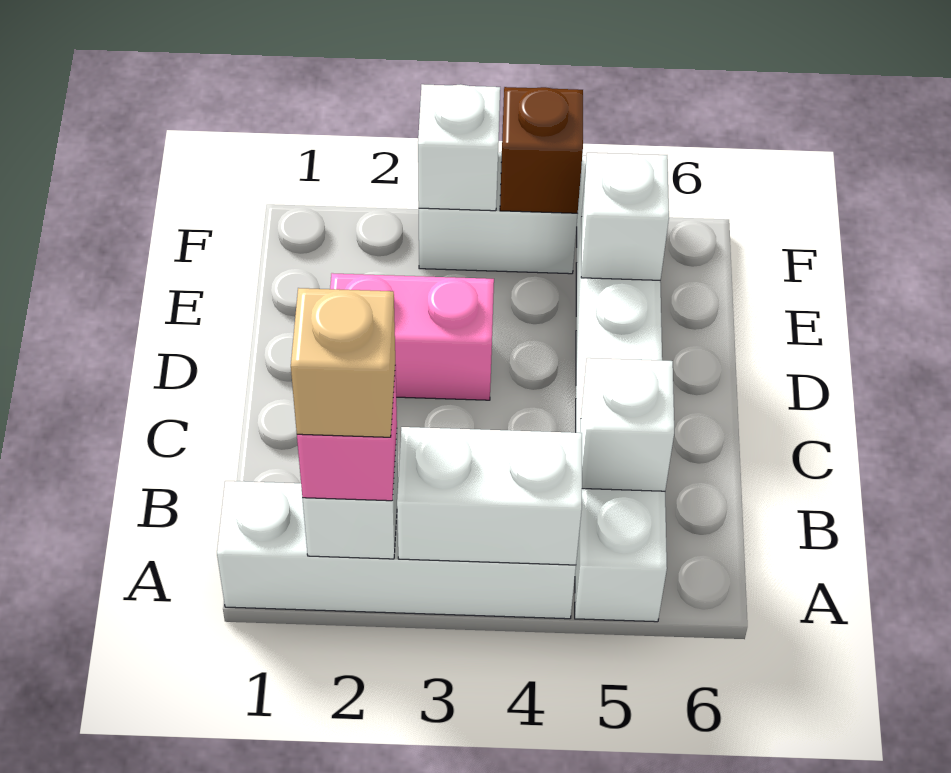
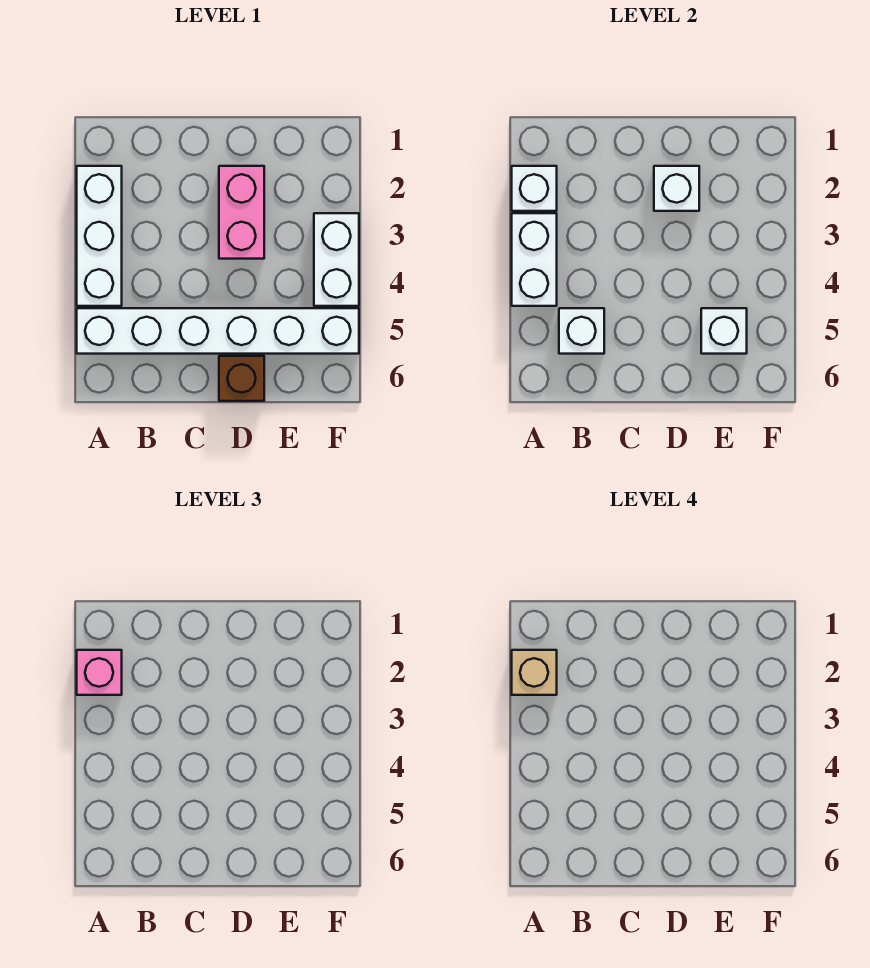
white 1x4 brick [217,481,576,619] -> white 1x3 brick [77,166,122,306]
white 1x1 brick [418,84,500,211] -> white 1x1 brick moved to [654,166,699,211]
brown 1x1 brick [500,87,583,213] -> brown 1x1 brick moved to [219,356,264,401]

